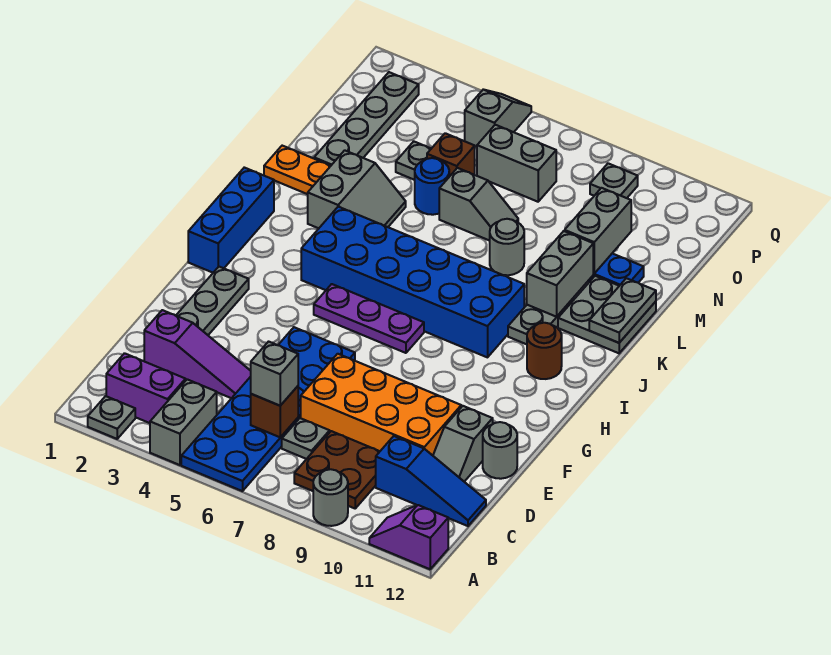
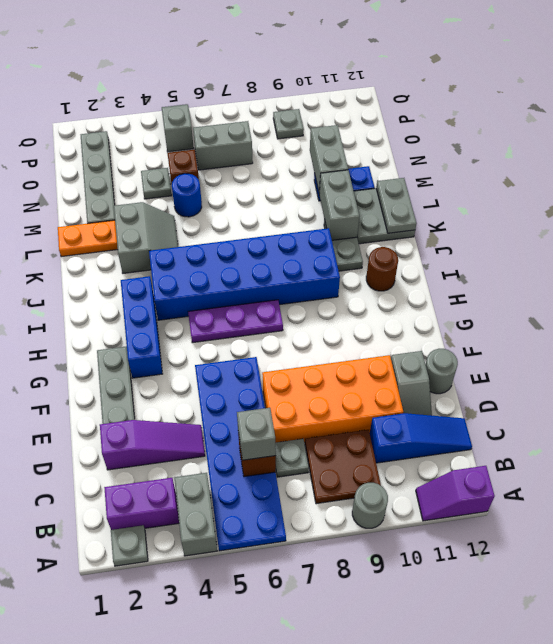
blue 1x3 brick [188,168,274,273] -> blue 1x3 brick moved to [121,276,162,378]
grey 1x1 round brick [490,219,524,275] -> none
grey 1x2 slope [439,168,518,241] -> none

